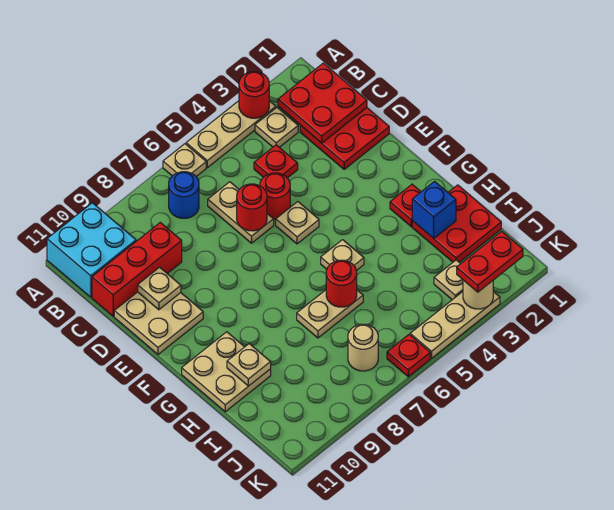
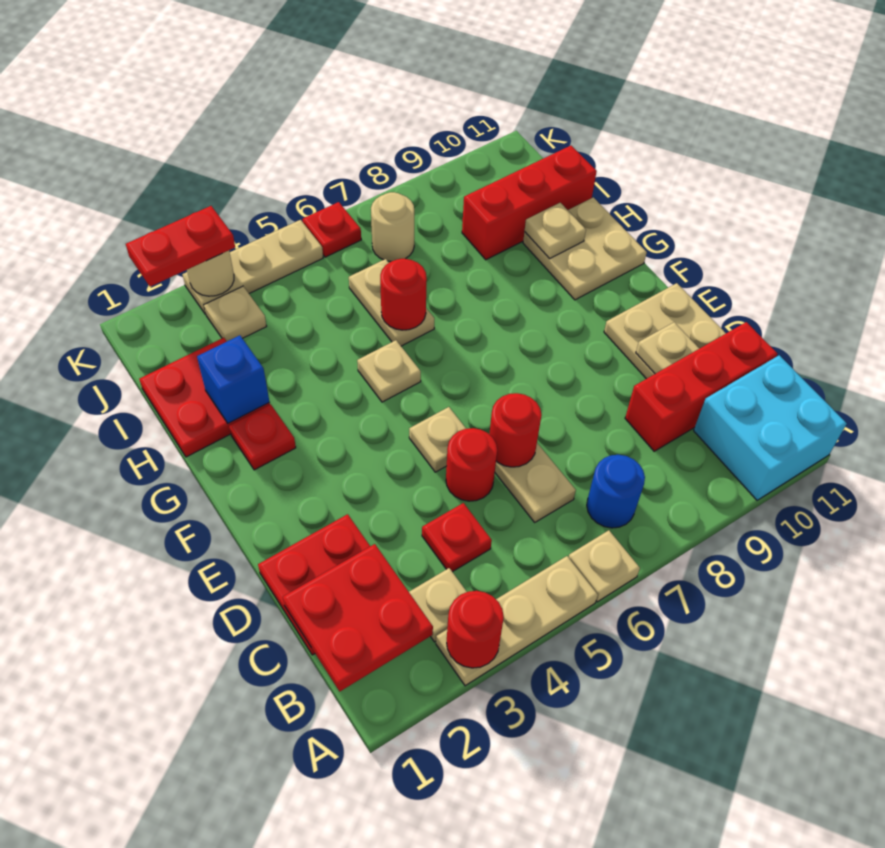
tan 1x2 plate [297,290,363,338] -> tan 1x2 plate turned to [349,259,434,346]
none -> red 1x3 brick [462,146,597,260]

